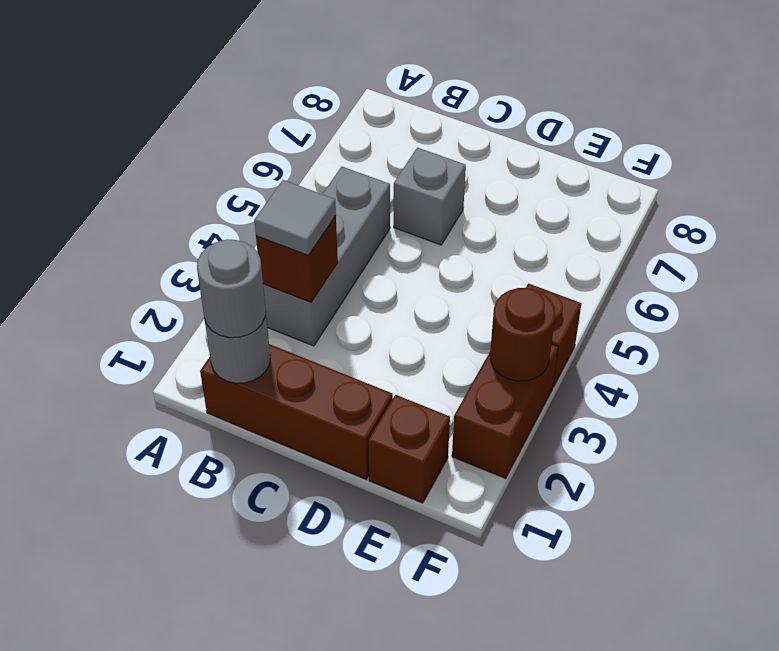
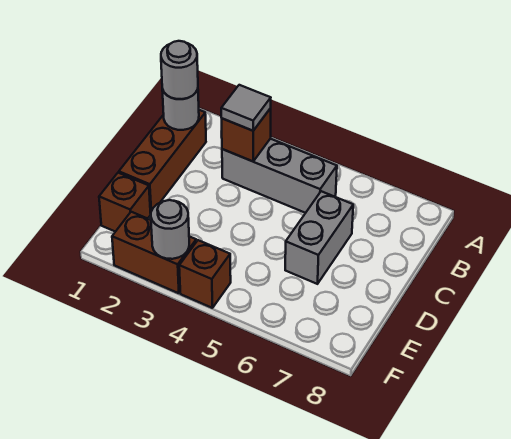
grey 1x1 brick [394,148,466,245] -> grey 1x2 brick [285,191,353,284]
brown 1x1 round brick [490,288,555,381] -> grey 1x1 round brick [151,200,189,259]

